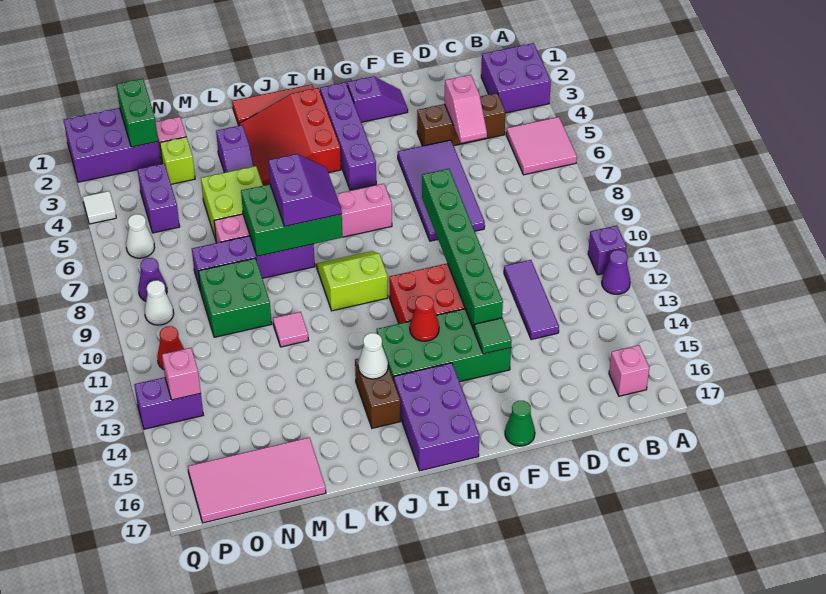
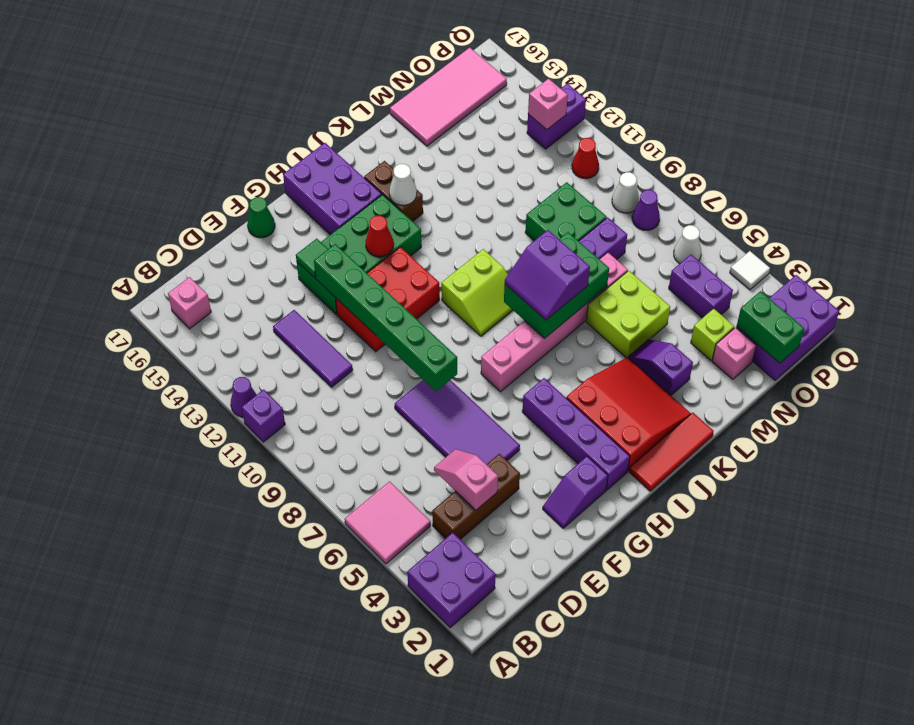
pink 1x1 tile [273,312,309,347] -> none

